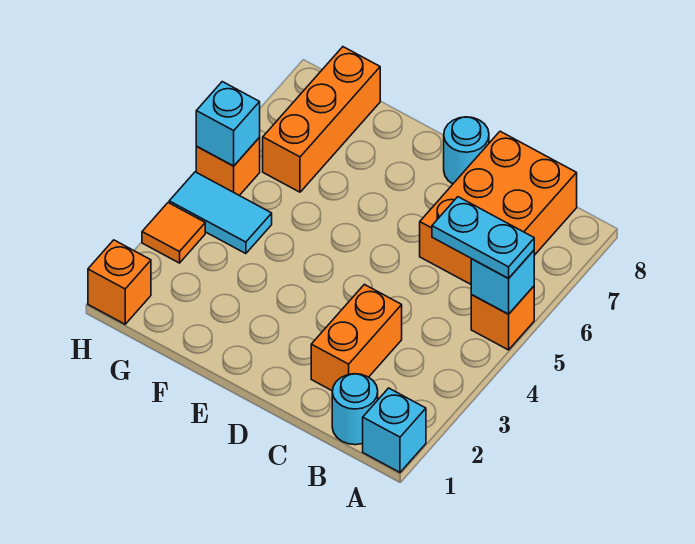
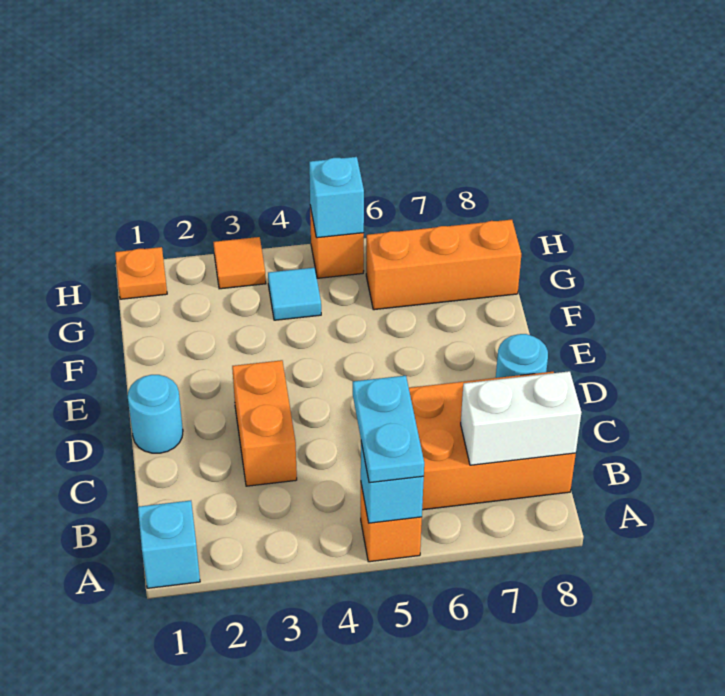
cyan 1x1 round brick [332,374,378,445] -> cyan 1x1 round brick moved to [128,375,183,453]
none -> white 1x2 brick [461,371,581,465]
orange 1x2 brick [311,284,402,391] -> orange 1x2 brick turned to [232,360,297,486]
cyan 1x2 tile [169,172,272,254] -> cyan 1x1 tile [268,267,321,320]
orange 1x1 brick [88,240,151,324] -> orange 1x1 plate [115,247,167,299]

